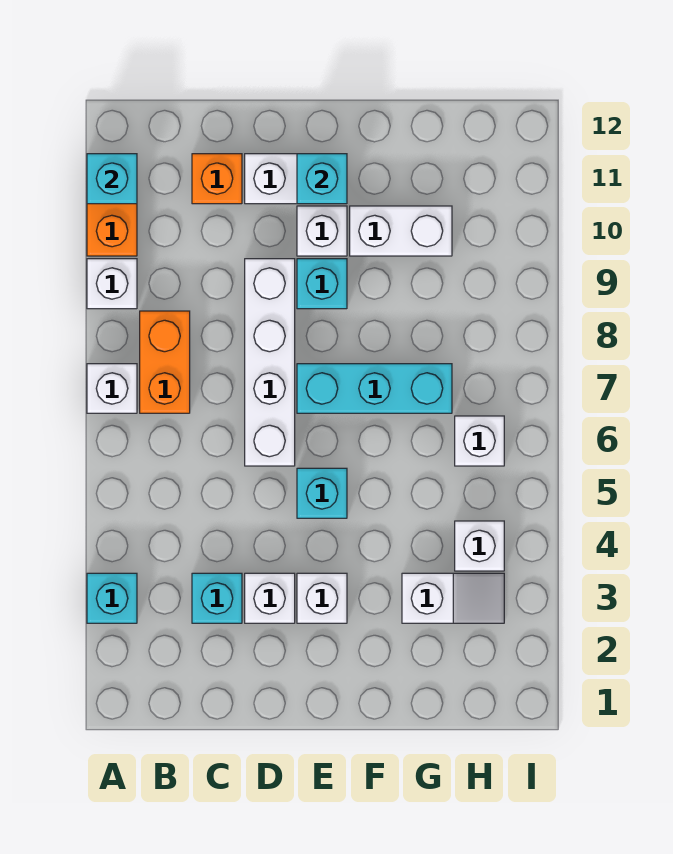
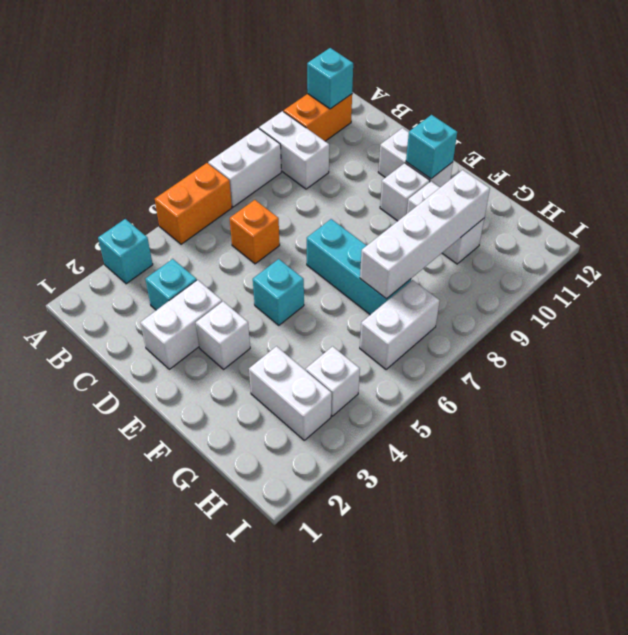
white 1x1 brick [87,364,137,413] -> white 1x2 brick [208,128,281,207]
white 1x1 brick [87,259,137,309] -> white 1x2 brick [259,111,329,189]
orange 1x2 brick [140,311,190,413] -> orange 1x2 brick moved to [155,163,232,244]
orange 1x1 brick [192,154,242,204] -> orange 1x1 brick moved to [230,200,280,264]
white 1x1 brick [245,573,295,623] -> white 1x2 brick [140,280,222,369]
white 1x4 brick [245,259,295,466] -> white 1x4 brick moved to [360,170,490,299]
cyan 1x1 brick [297,259,347,309] -> none
white 1x2 slope [402,573,504,623] -> white 1x2 brick [249,346,332,440]
white 1x1 brick [455,416,504,466] -> white 1x2 brick [360,280,440,370]

